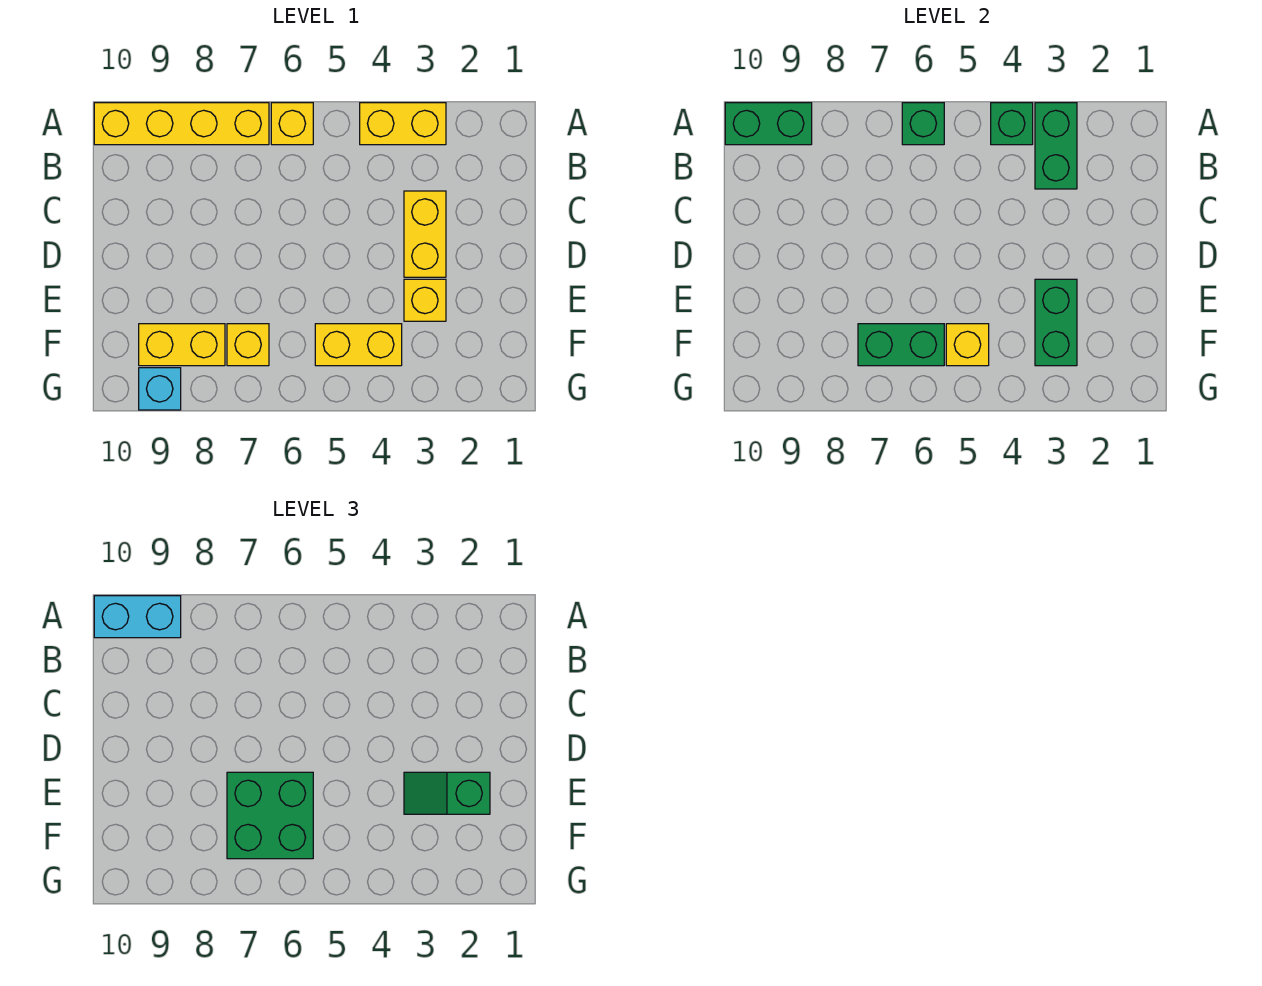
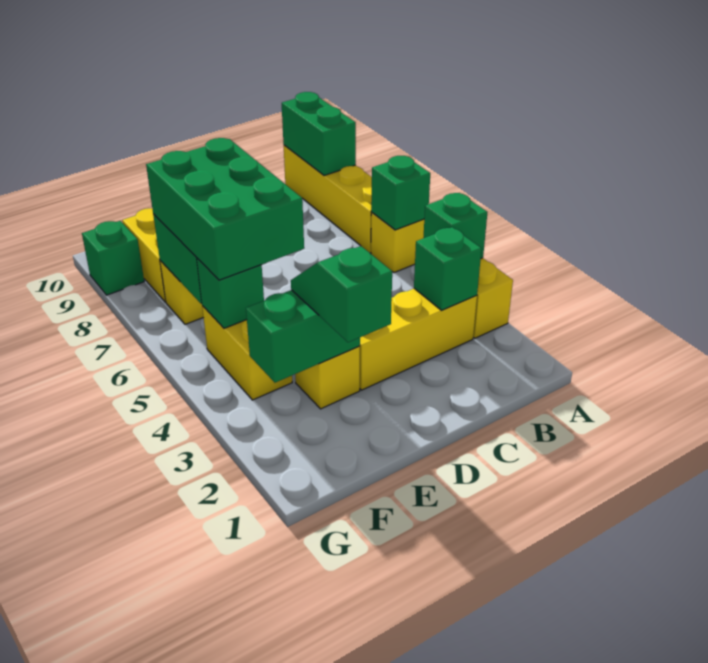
green 1x2 brick [1035,103,1077,189] -> green 1x1 brick [414,227,482,310]
cyan 1x2 brick [94,596,181,638] -> none
yellow 1x2 brick [404,191,446,277] -> yellow 1x3 brick [359,289,477,390]
green 2x2 brick [227,772,313,859] -> green 2x3 brick [146,138,304,280]
yellow 1x1 brick [946,324,989,366] -> green 1x1 brick [197,258,264,328]
cyan 1x1 brick [139,368,181,410] -> green 1x1 brick [82,221,144,295]

